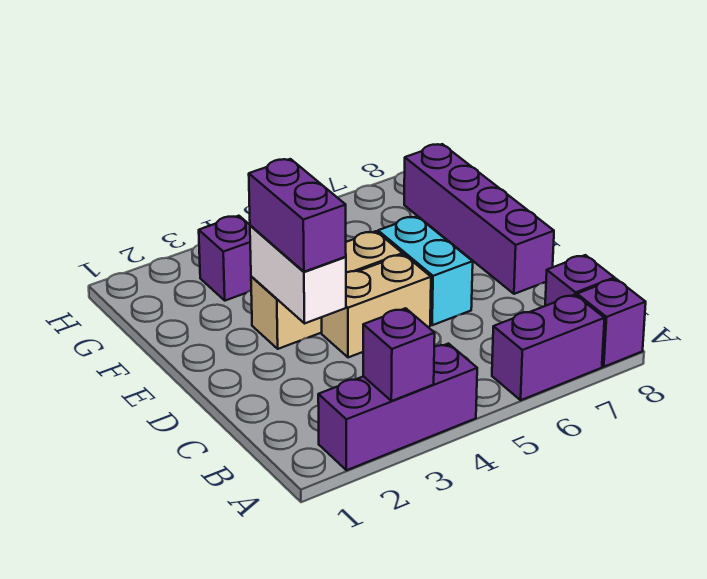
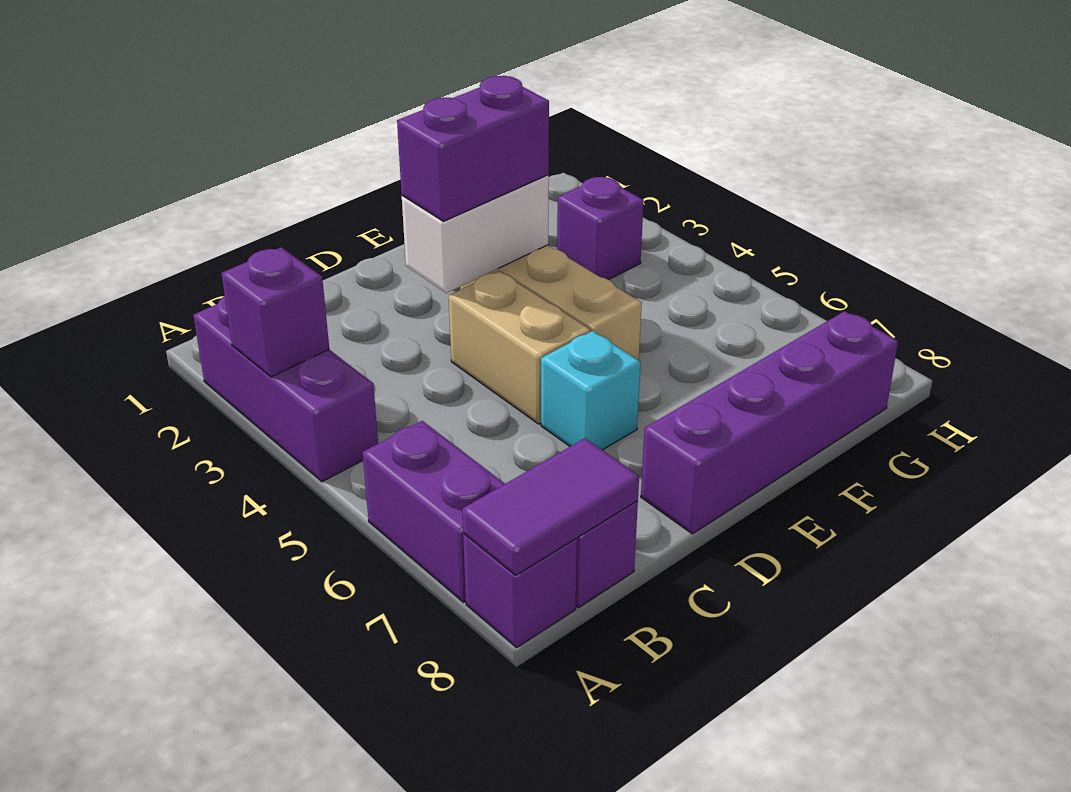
none -> purple 1x2 tile [462,438,639,575]
cyan 1x2 brick [378,216,473,325] -> cyan 1x1 brick [541,331,640,450]

